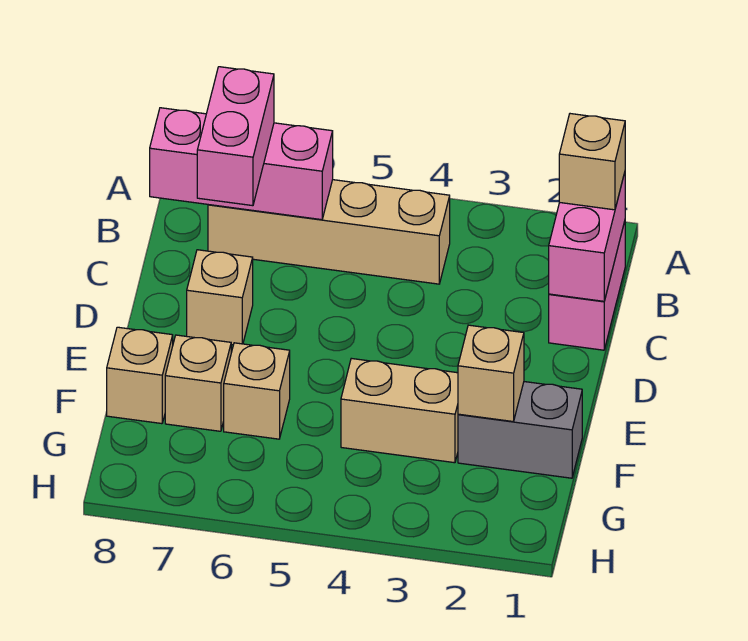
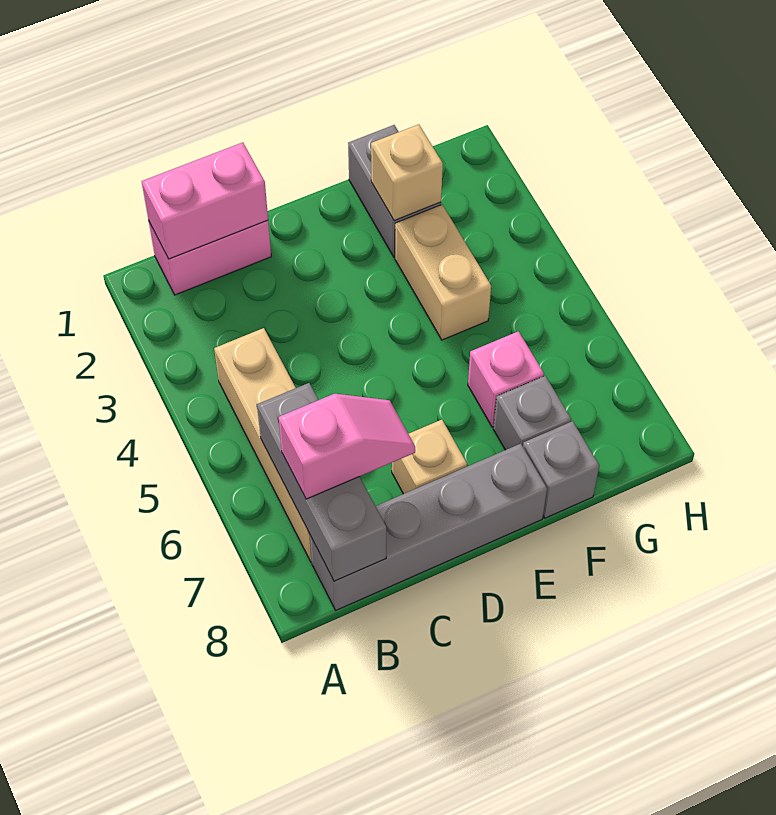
tan 1x1 brick [559,114,625,210] -> none
pink 1x3 brick [150,108,333,220] -> grey 1x3 brick [257,383,386,581]
pink 1x2 brick [197,67,274,206] -> pink 1x2 slope [279,394,415,499]
none -> grey 1x4 brick [310,444,547,610]
tan 1x1 brick [224,343,290,439] -> pink 1x1 brick [468,331,544,427]
tan 1x1 brick [165,335,231,431] -> grey 1x1 brick [493,376,571,450]
tan 1x1 brick [107,327,173,424] -> grey 1x1 brick [523,421,599,518]

